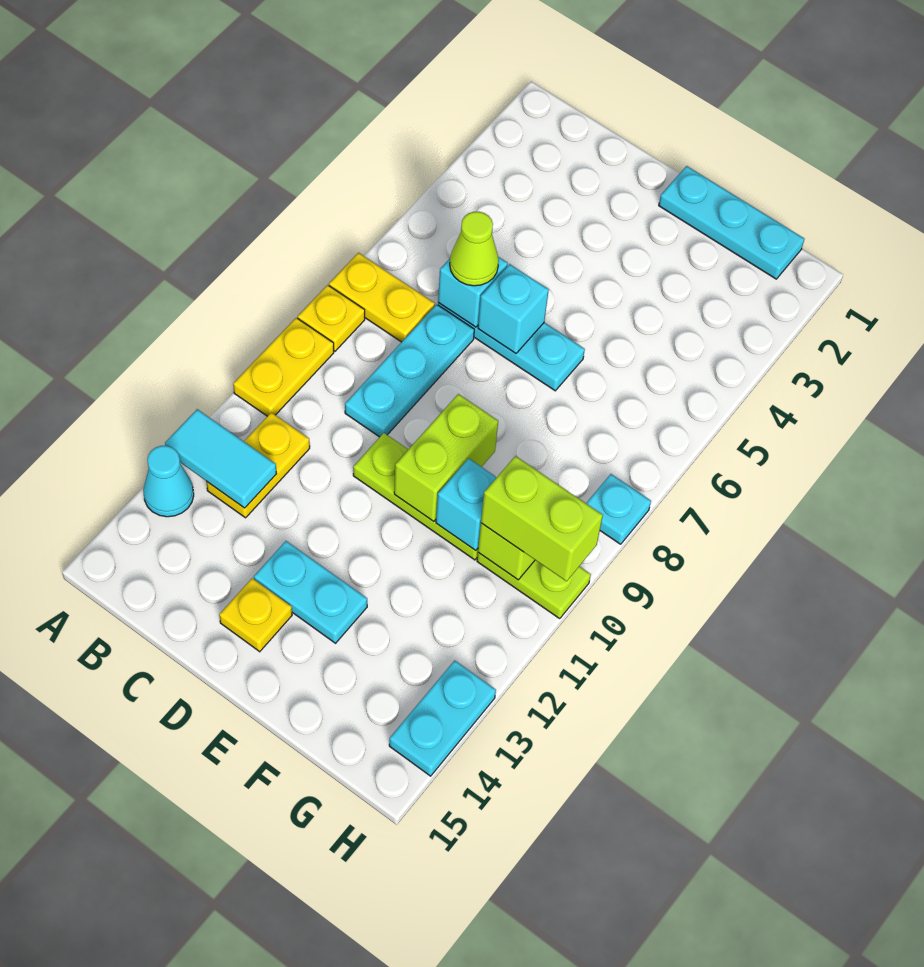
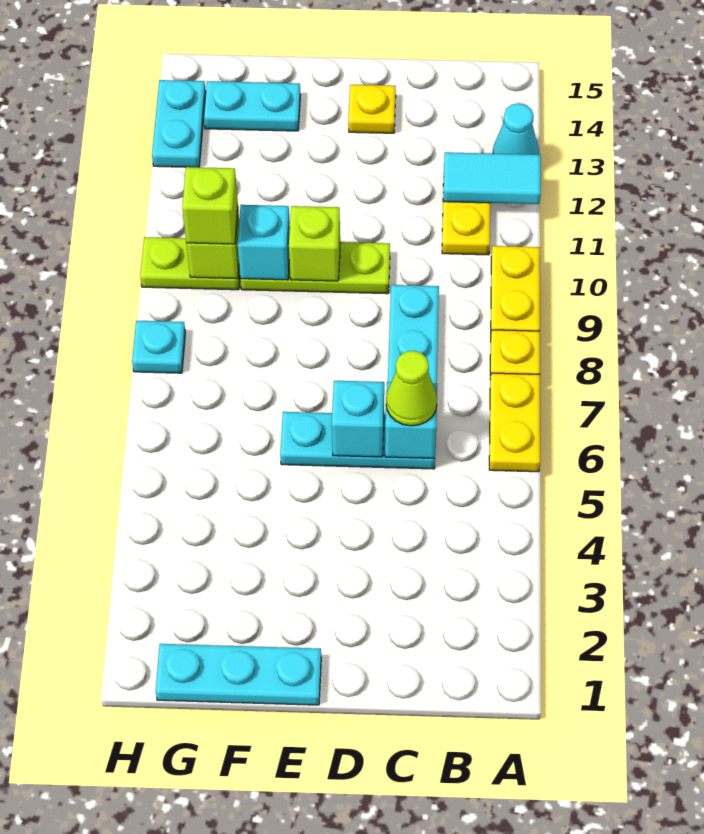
yellow 1x2 plate [329,253,435,342] -> yellow 1x2 plate turned to [489,373,540,472]
cyan 1x2 plate [254,541,367,643] -> cyan 1x2 plate moved to [204,81,300,131]
lime 1x2 brick [394,394,498,521] -> lime 1x1 brick [289,206,340,281]
lime 1x2 brick [481,456,603,581] -> lime 1x1 brick [182,167,238,244]

